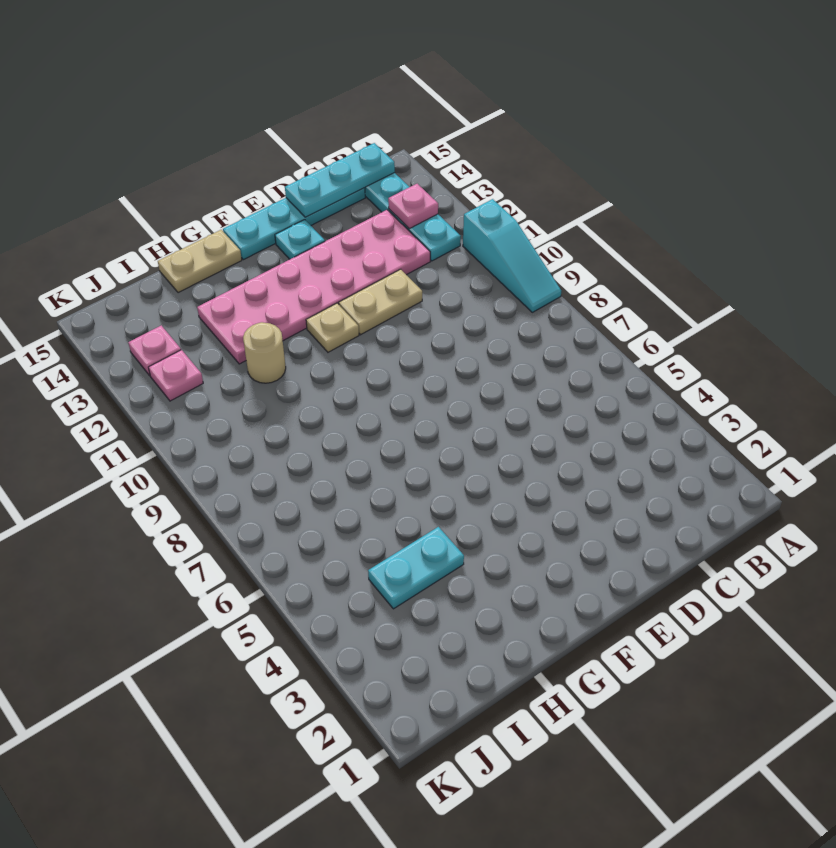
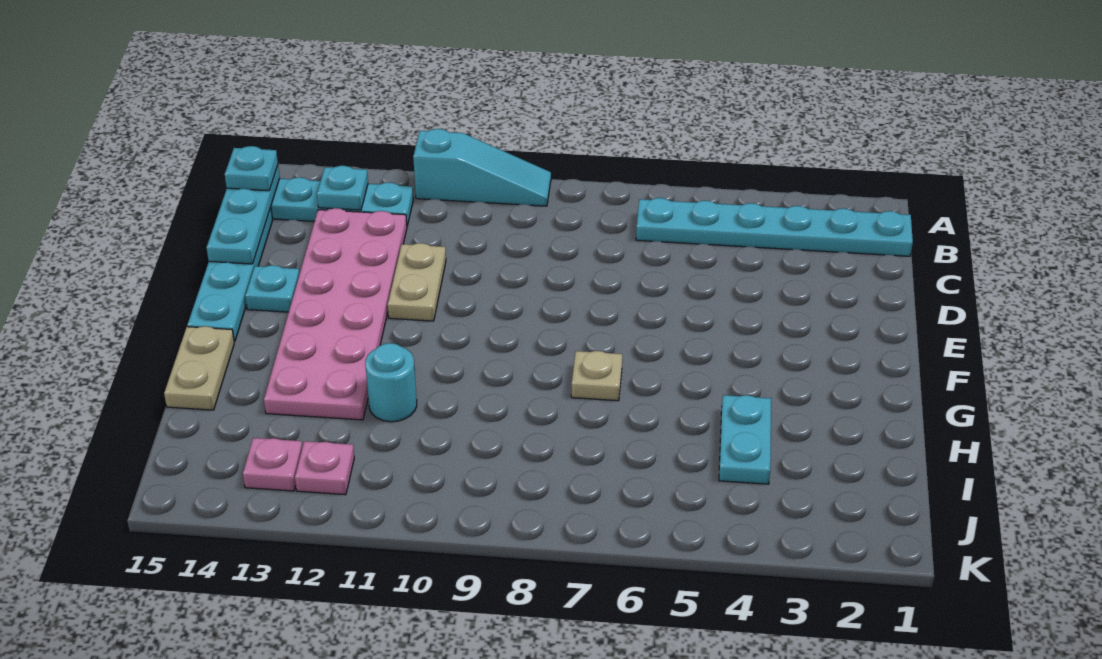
none -> cyan 1x6 plate [636,198,913,256]
pink 1x1 plate [388,184,438,229] -> cyan 1x1 plate [317,166,368,210]
none -> cyan 1x1 plate [225,146,278,191]
tan 1x1 plate [306,303,359,352] -> tan 1x1 plate moved to [571,351,622,401]
tan 1x1 round brick [243,322,286,383] -> cyan 1x1 round brick [365,343,417,422]

